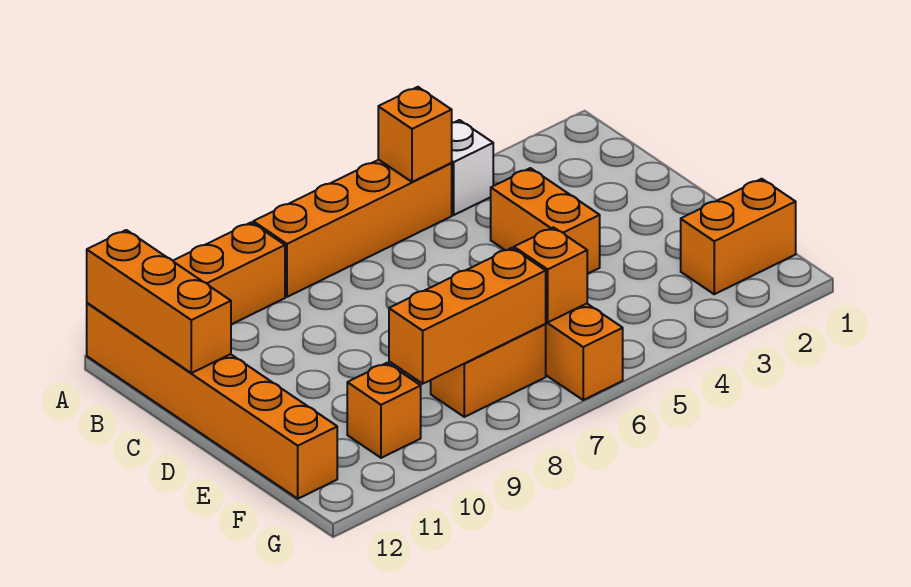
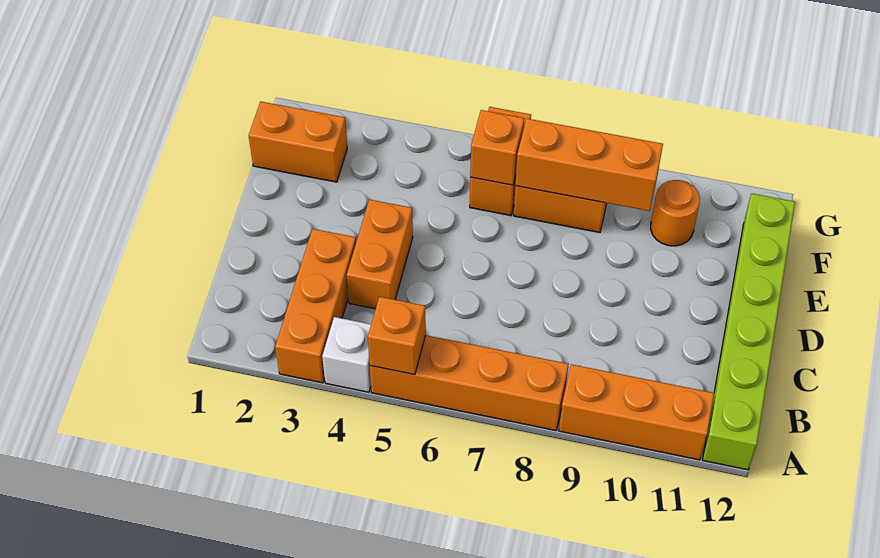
orange 1x6 brick [87,303,337,499] -> lime 1x6 brick [703,193,795,470]
orange 1x3 brick [87,230,231,373] -> orange 1x3 brick moved to [275,229,356,383]
orange 1x1 brick [347,363,421,458] -> orange 1x1 round brick [651,180,700,246]

